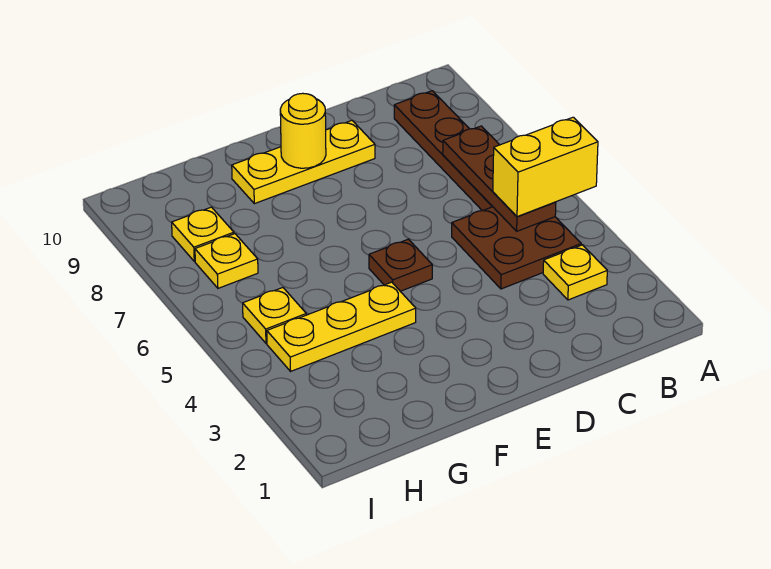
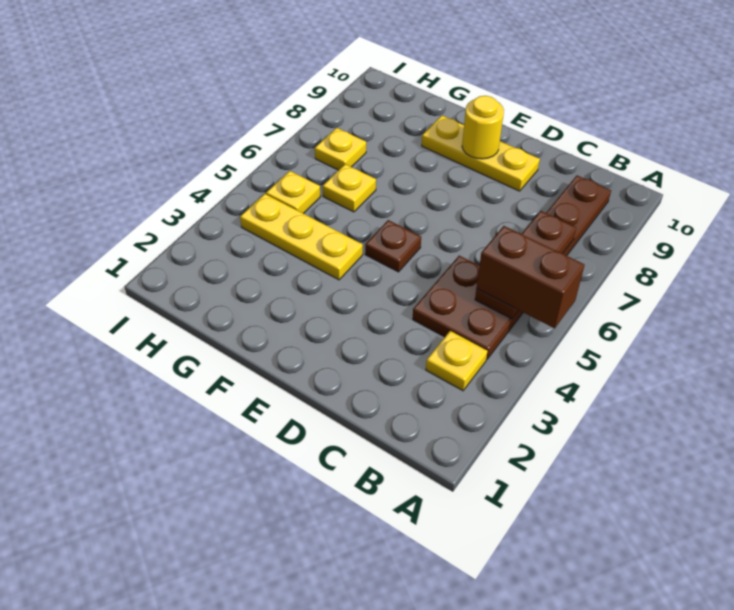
yellow 1x2 brick [493,117,598,217] -> brown 1x2 brick [476,226,585,328]
yellow 1x1 plate [172,207,234,261] -> yellow 1x1 plate moved to [323,164,376,212]

